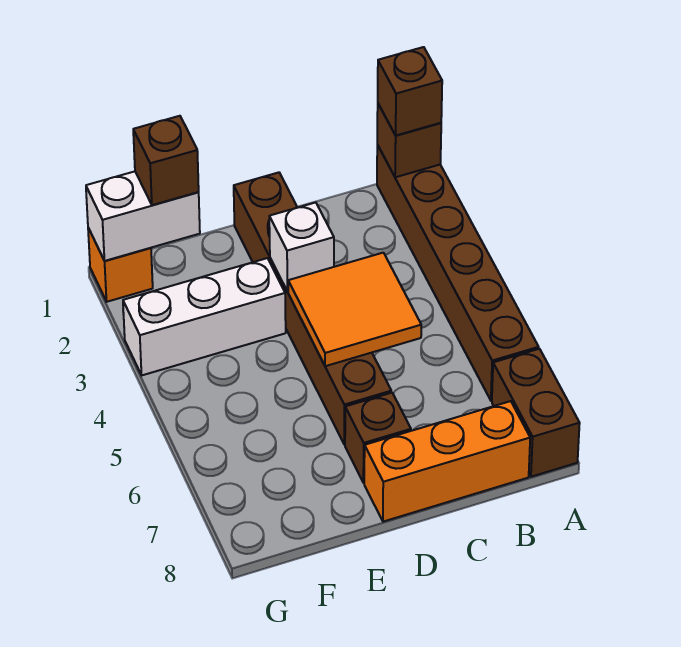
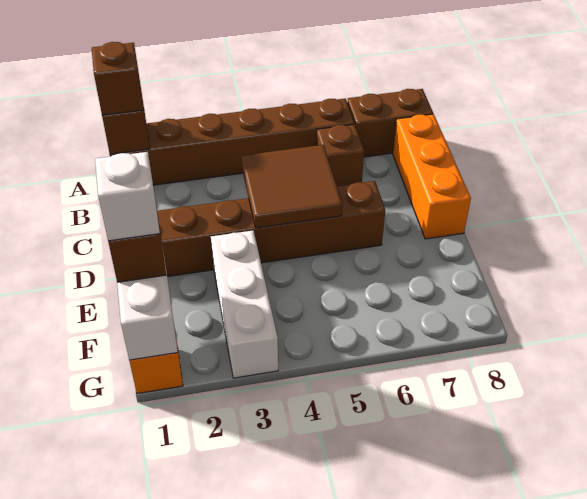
orange 2x2 tile [288,253,421,366] -> brown 2x2 tile [241,145,343,228]
white 1x1 brick [269,202,334,291] -> white 1x1 brick moved to [95,152,160,241]
brown 1x1 brick [345,393,411,483] -> brown 1x1 brick moved to [316,124,364,186]

